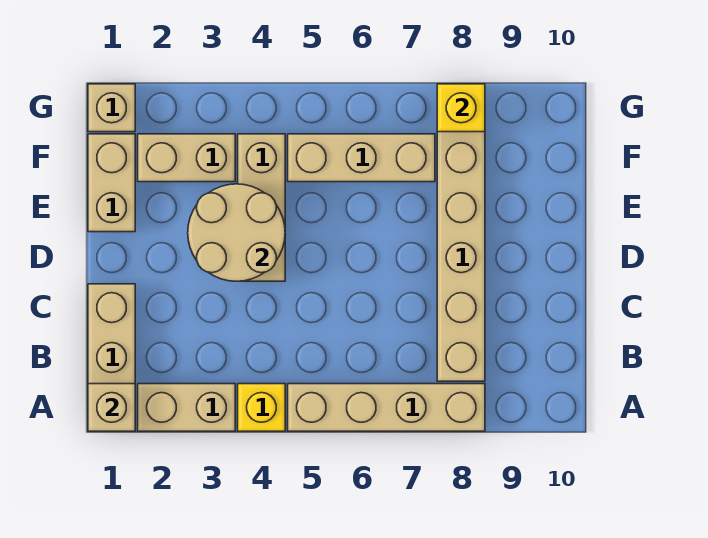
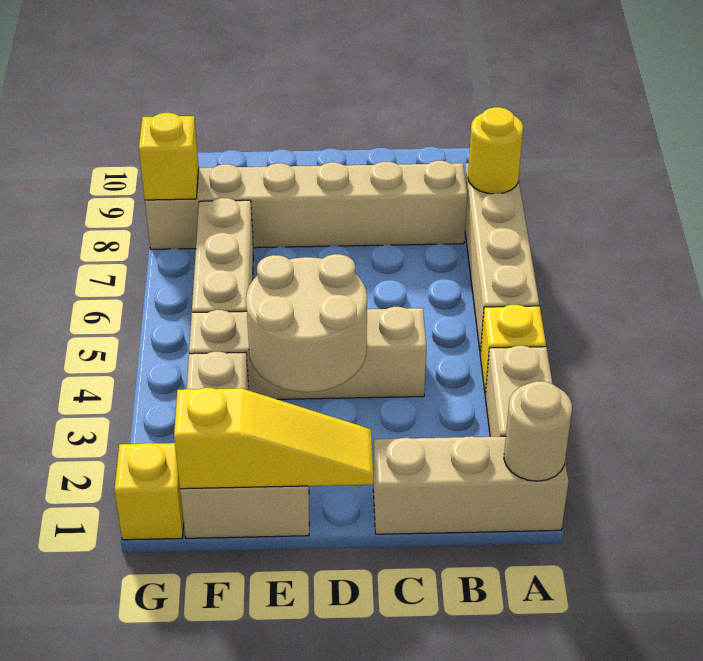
tan 1x1 brick [88,384,135,431] -> tan 1x1 round brick [504,381,572,481]
none -> yellow 1x1 round brick [468,107,523,194]
none -> yellow 1x3 slope [174,388,373,489]
tan 1x3 brick [238,134,285,281] -> tan 1x4 brick [189,307,426,399]
tan 1x1 brick [88,84,135,132] -> yellow 1x1 brick [114,443,184,540]

